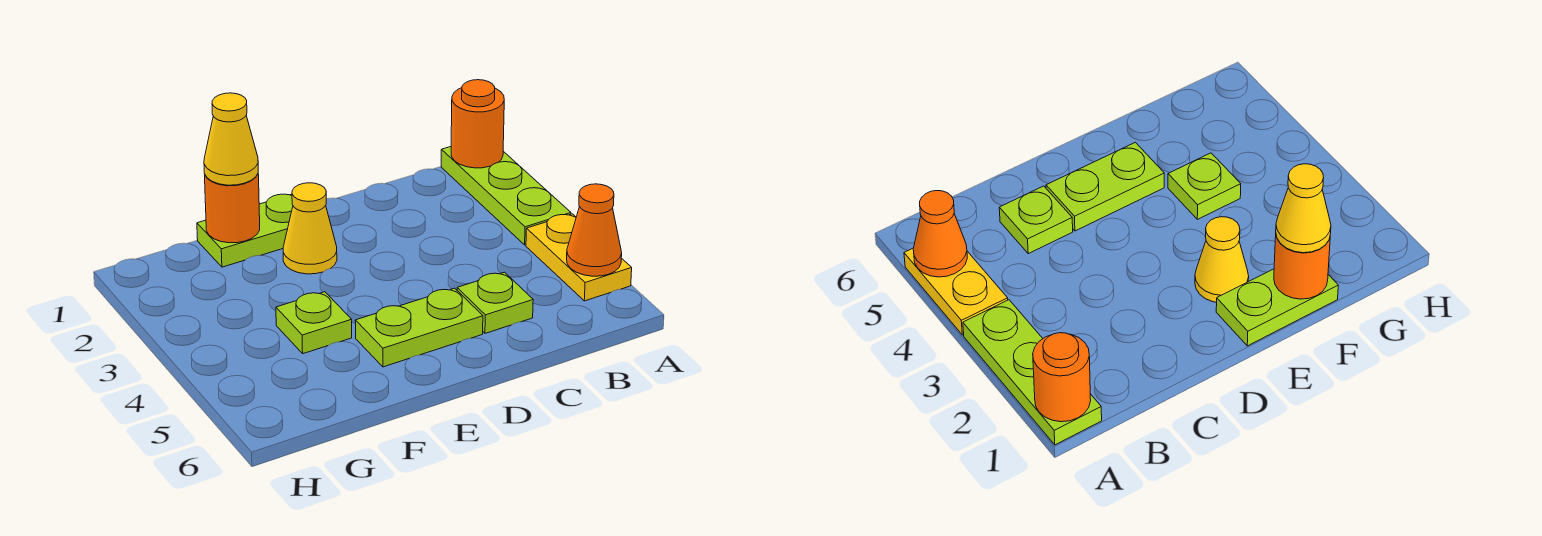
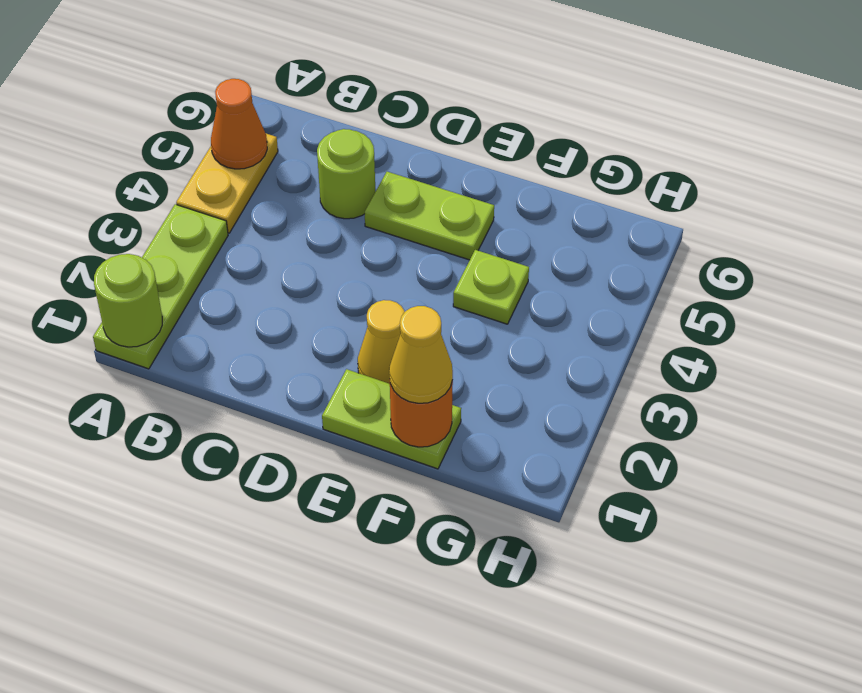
orange 1x1 round brick [451,80,504,168] -> lime 1x1 round brick [94,254,162,347]
lime 1x1 plate [457,272,533,333] -> lime 1x1 round brick [317,129,375,219]

